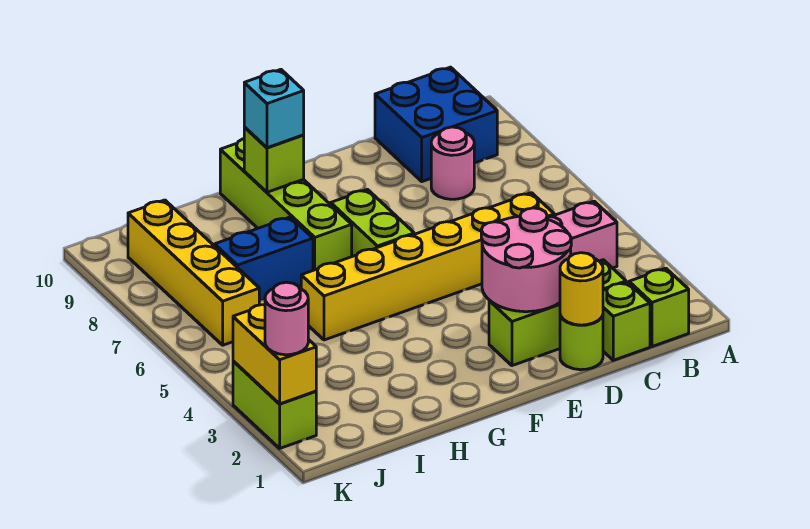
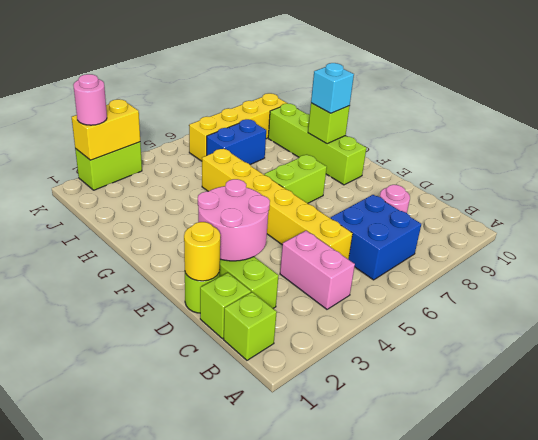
blue 2x2 brick [375,67,497,182] -> blue 2x2 brick moved to [331,195,421,280]
lime 1x4 brick [220,139,352,270] -> lime 1x4 brick turned to [268,103,366,185]
blue 1x2 brick [215,217,313,301] -> blue 1x2 brick turned to [207,119,266,164]

